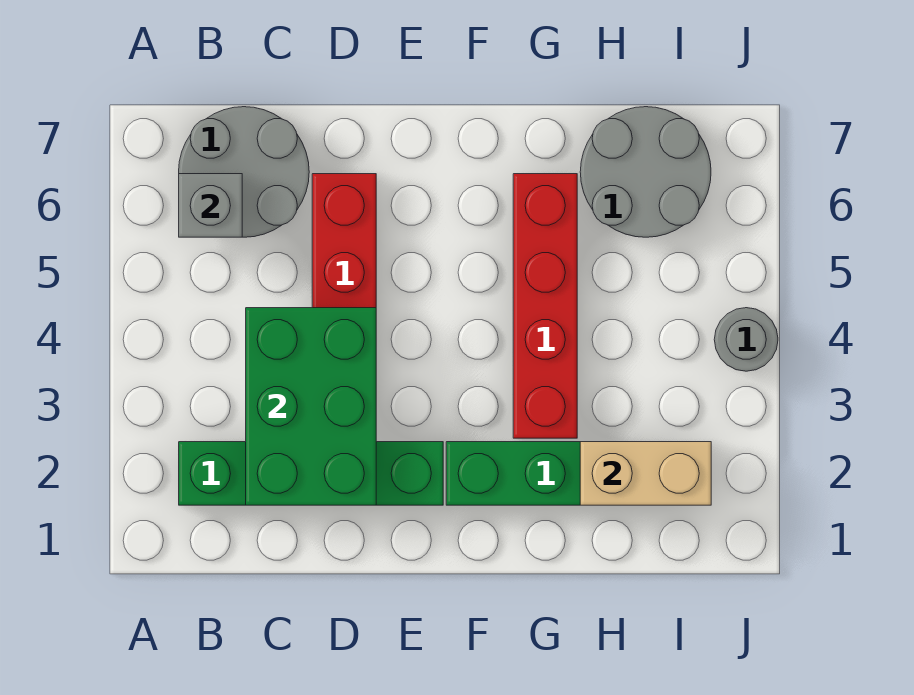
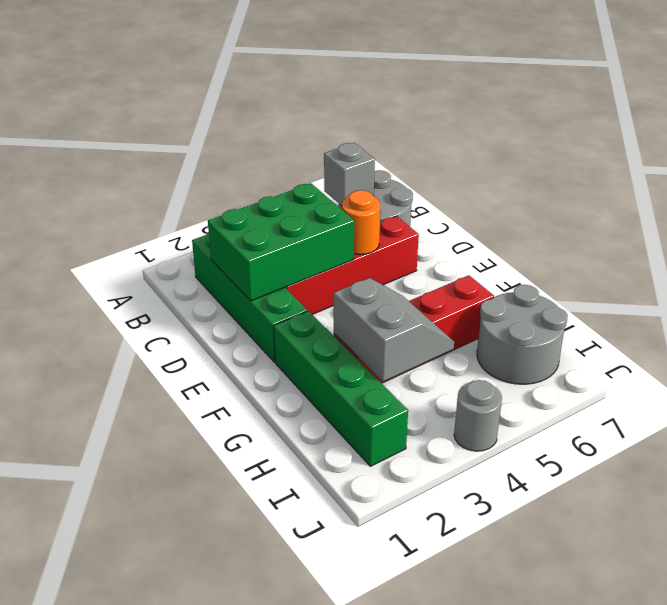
none -> orange 1x1 round brick [342,190,381,255]
none -> grey 2x2 slope [334,278,454,381]
tan 1x2 brick [580,442,711,505] -> none

